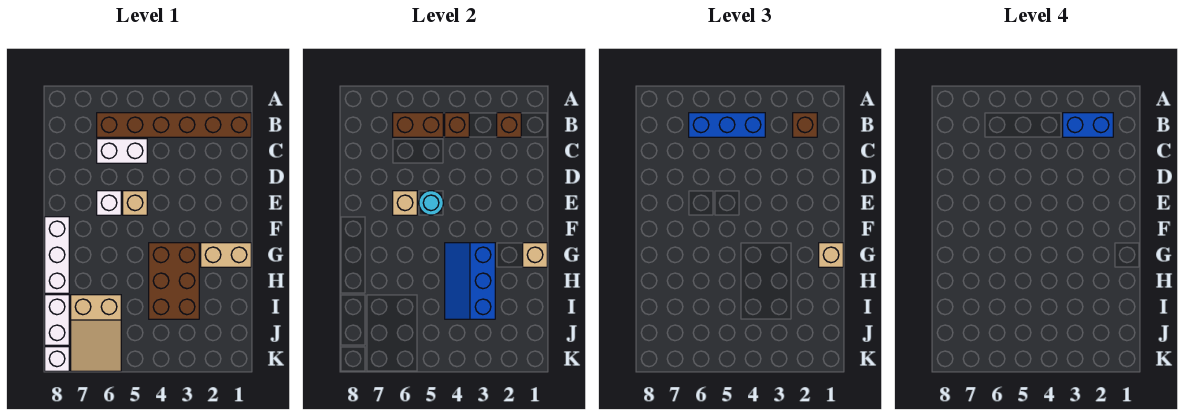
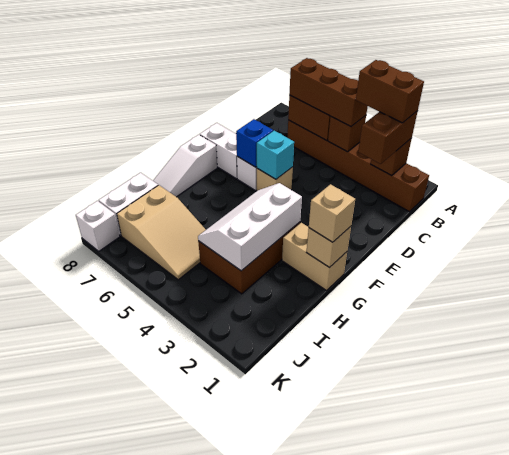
brown 1x1 brick [793,113,817,137] -> brown 1x2 brick [358,111,418,164]
blue 1x2 brick [1063,113,1113,137] -> brown 1x2 brick [356,60,424,123]
blue 1x3 brick [689,113,765,137] -> brown 1x3 brick [289,58,368,127]
white 1x2 brick [97,139,147,163] -> white 1x2 brick moved to [200,123,237,179]
cyan 1x1 round brick [419,191,443,215] -> cyan 1x1 brick [257,131,294,179]
tan 1x1 brick [393,191,417,215] -> blue 1x1 brick [236,119,273,167]
white 1x3 brick [45,217,69,293] -> white 1x3 slope [153,135,217,197]
blue 2x3 slope [445,243,495,319] -> white 2x3 slope [198,183,302,271]
tan 2x3 slope [71,295,121,371] -> tan 2x3 slope turned to [117,185,206,280]

